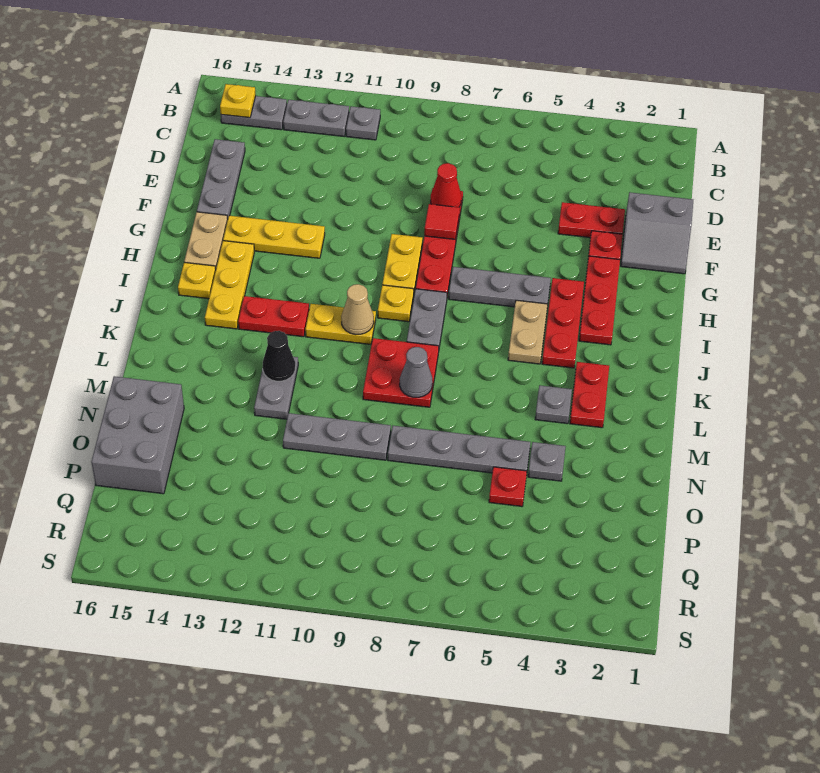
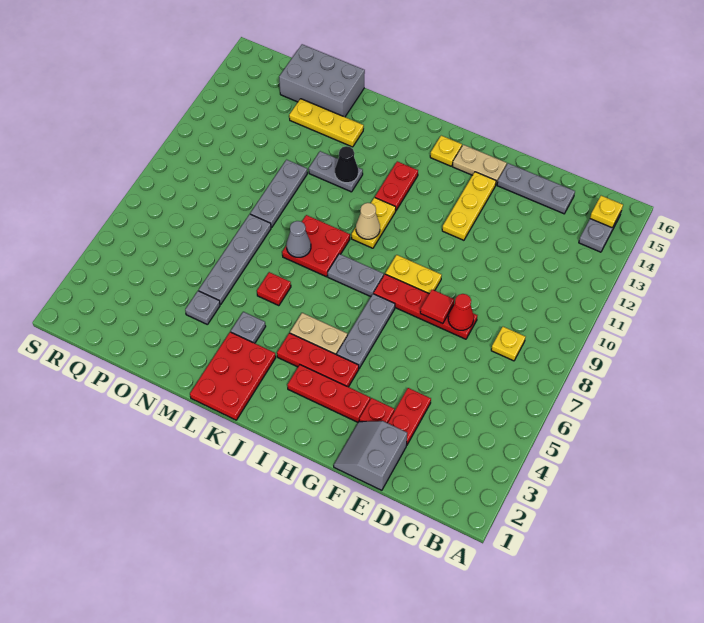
grey 1x1 plate [346,106,380,140] -> none
grey 1x2 plate [283,100,349,136] -> none
yellow 1x3 plate [205,241,254,329] -> yellow 1x3 plate moved to [289,99,364,147]
yellow 1x1 plate [378,285,414,322] -> yellow 1x1 plate moved to [491,327,525,361]
red 1x2 plate [570,362,609,428] -> red 2x3 plate [190,332,276,420]
red 1x1 plate [489,467,527,506] -> red 1x1 plate moved to [257,272,291,306]

